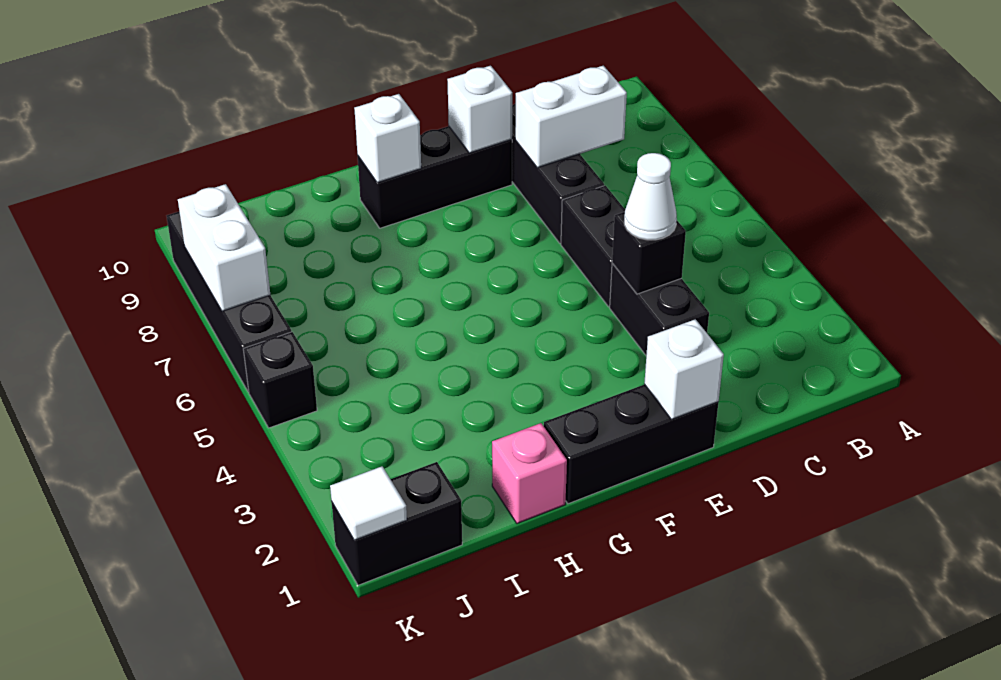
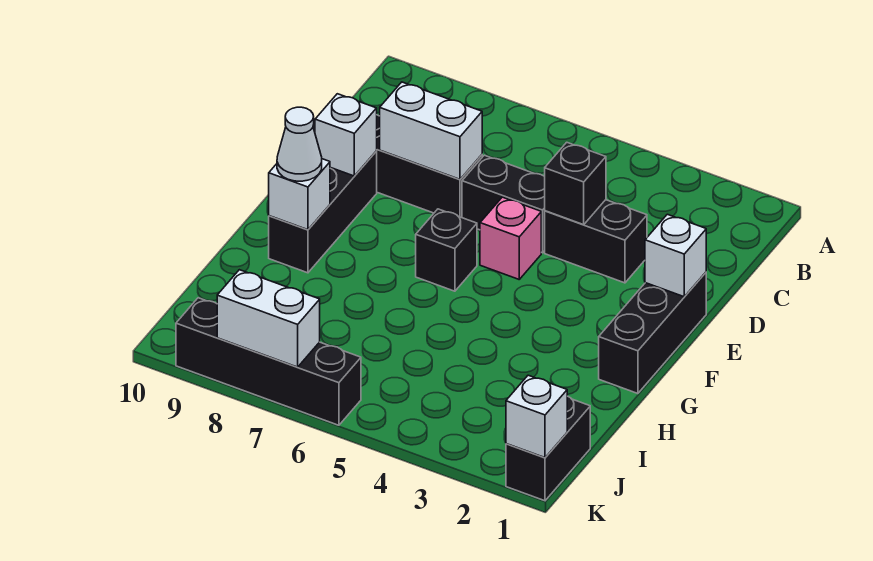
white 1x2 brick [515,66,627,168] -> white 1x2 brick turned to [380,82,482,179]
white 1x1 cone [624,153,677,240] -> white 1x1 cone moved to [277,107,322,181]
pink 1x1 brick [492,423,567,524] -> pink 1x1 brick moved to [480,197,541,279]
white 1x1 tile [330,466,407,540] -> white 1x1 brick [506,375,567,458]
black 1x1 brick [243,332,317,428] -> black 1x1 brick moved to [416,209,477,291]

